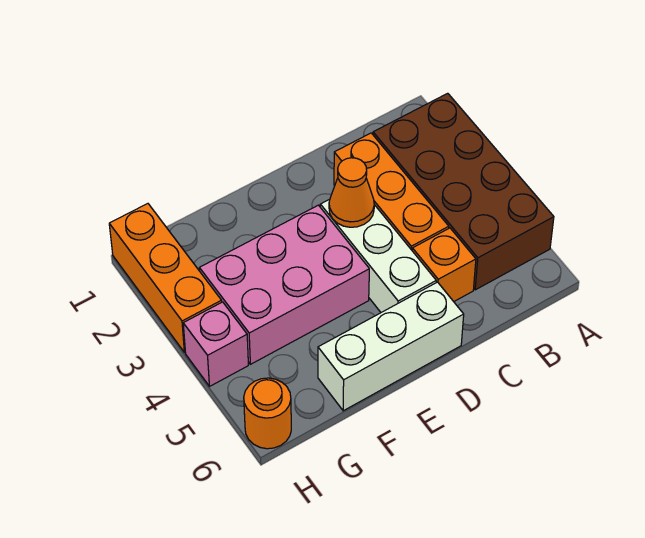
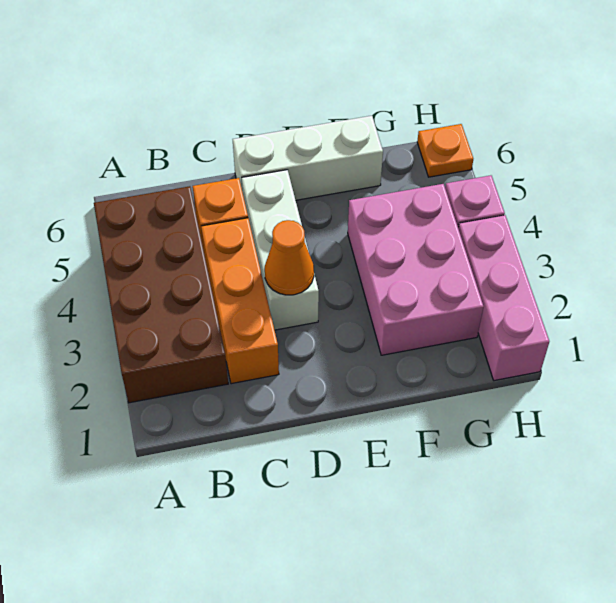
pink 2x3 brick [199,205,369,364] -> pink 2x3 brick turned to [348,184,484,355]
orange 1x3 brick [109,204,222,352] -> pink 1x3 brick [458,215,549,381]
orange 1x1 round brick [244,378,291,449] -> orange 1x1 plate [417,124,473,177]

